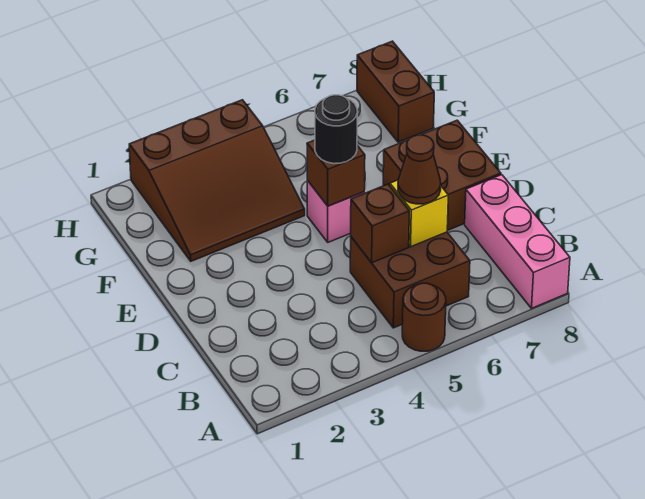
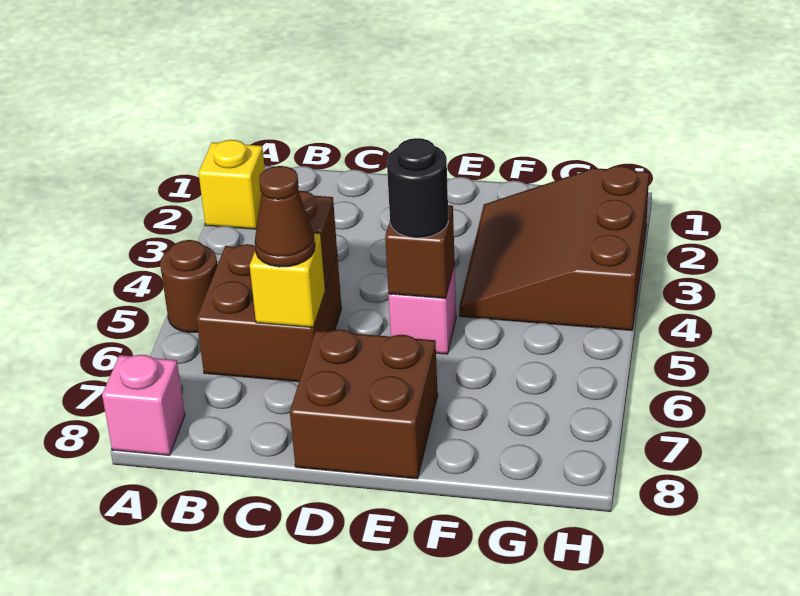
none -> yellow 1x1 brick [199,140,265,229]
pink 1x3 brick [465,175,570,308] -> pink 1x1 brick [102,355,185,455]
brown 1x2 brick [357,41,434,142] -> none

